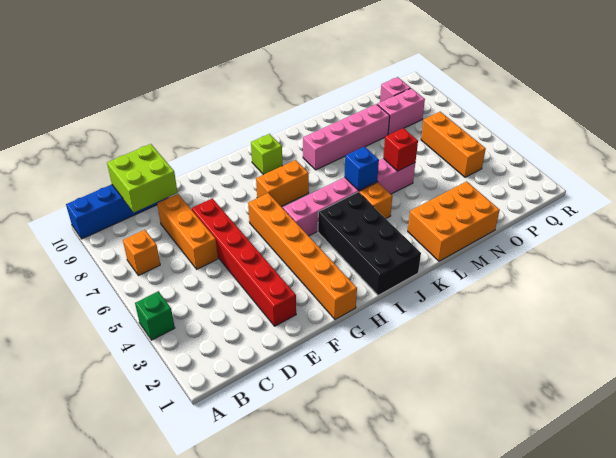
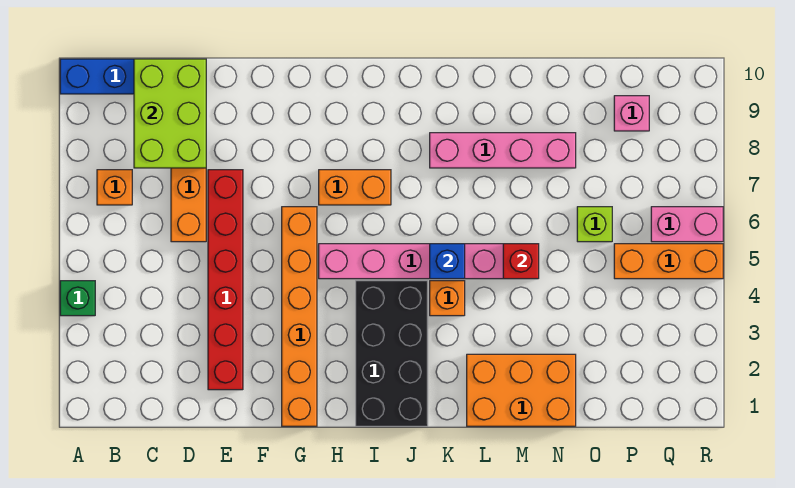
lime 2x2 brick [107,144,178,212] -> lime 2x3 brick [134,59,206,168]
lime 1x1 brick [251,134,282,175] -> lime 1x1 brick moved to [577,207,612,242]
pink 1x2 brick [377,88,425,135] -> pink 1x2 brick moved to [651,207,723,242]
orange 1x3 brick [421,112,486,177] -> orange 1x3 brick turned to [614,244,723,279]

